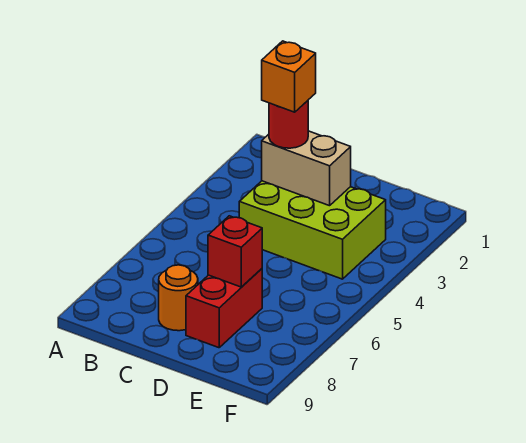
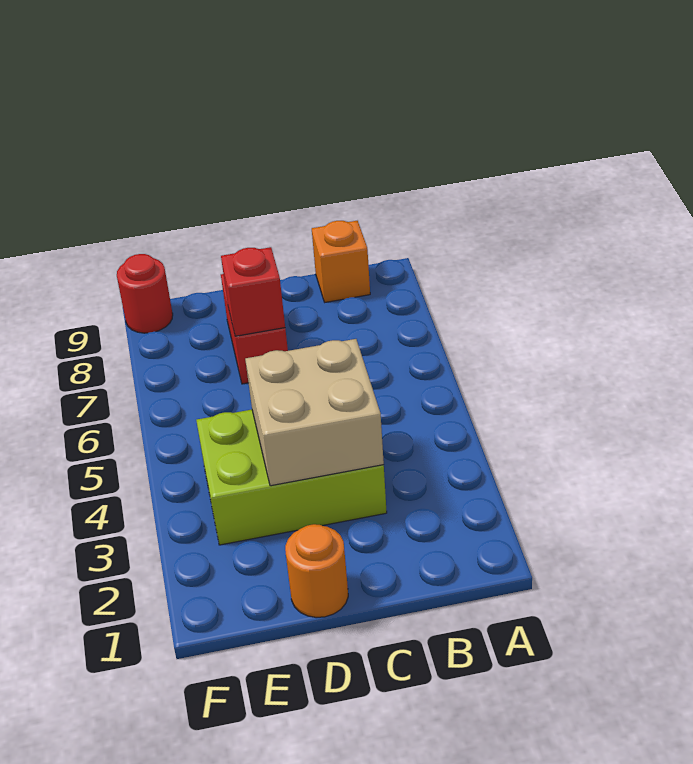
tan 1x2 brick [262,131,351,206] -> tan 2x2 brick [245,339,384,486]
red 1x1 round brick [269,101,308,148] -> red 1x1 round brick moved to [117,254,173,333]
orange 1x1 brick [262,41,316,112] -> orange 1x1 brick moved to [312,221,370,302]
orange 1x1 round brick [159,265,198,331] -> orange 1x1 round brick moved to [285,524,348,618]

